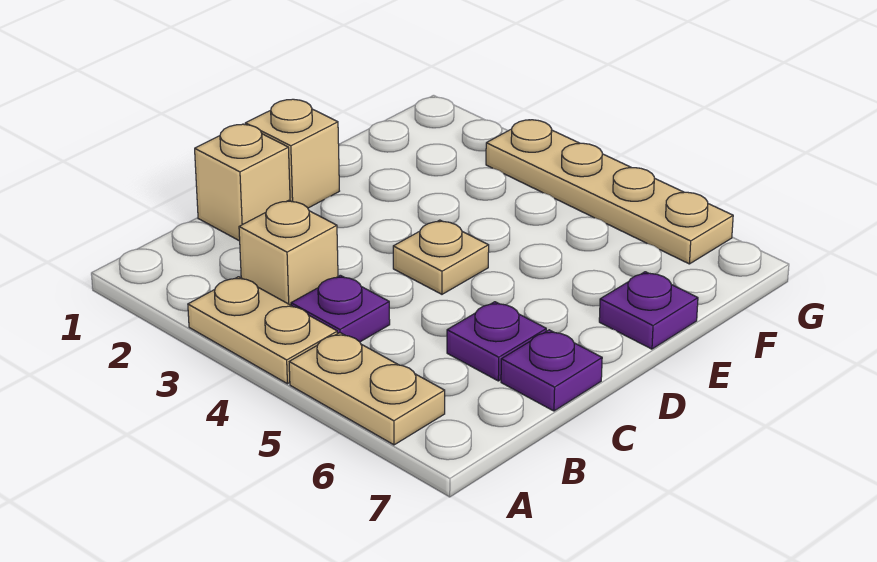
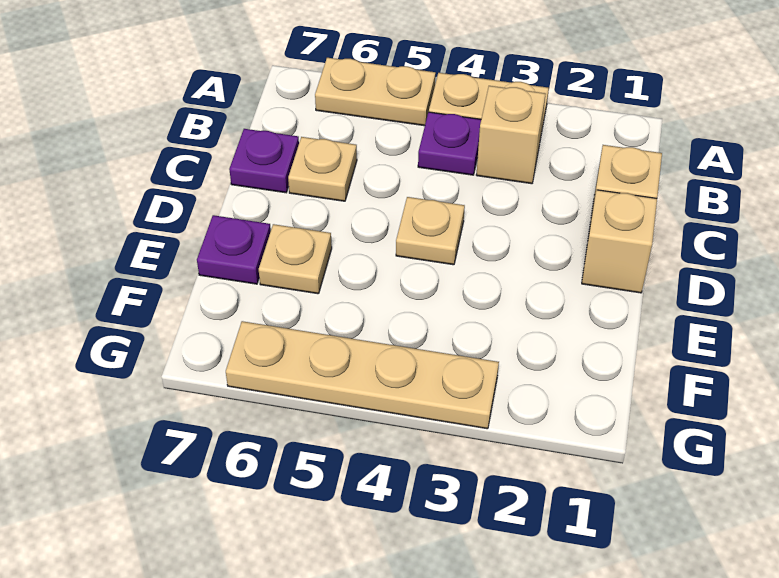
purple 1x1 plate [447,302,546,381] -> tan 1x1 plate [288,137,357,201]
none -> tan 1x1 plate [259,224,332,294]

